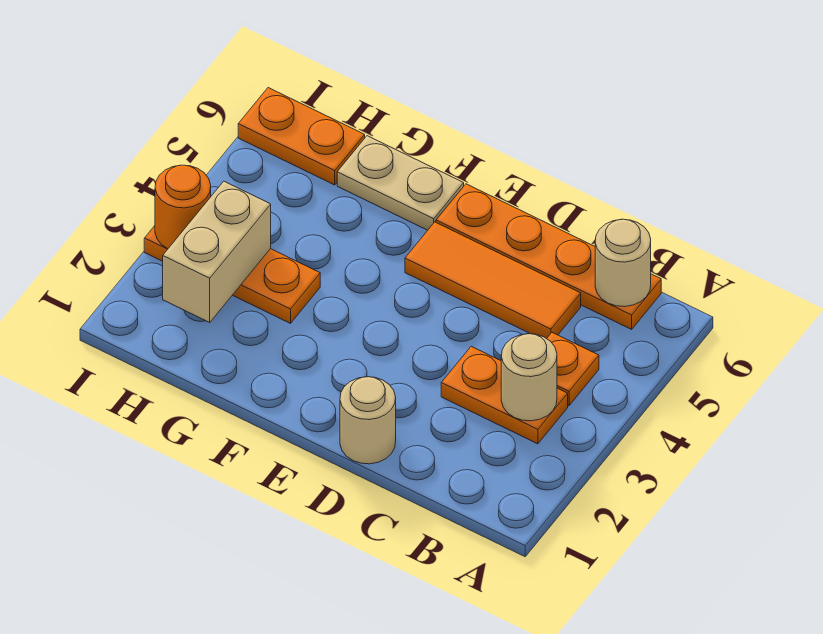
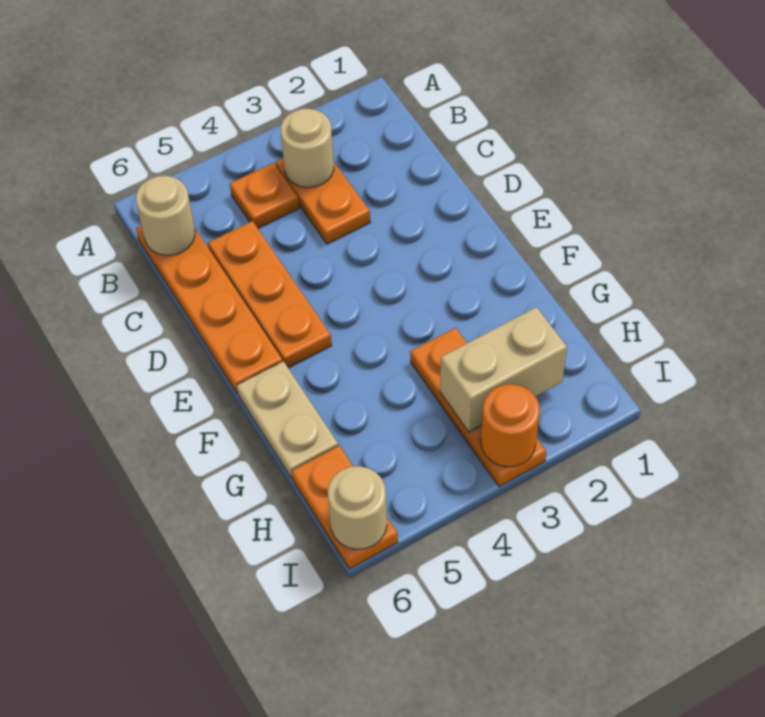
orange 1x3 tile [405,222,581,339] -> orange 1x3 plate [208,221,332,368]
tan 1x1 round brick [340,377,396,464] -> tan 1x1 round brick moved to [328,466,387,549]

